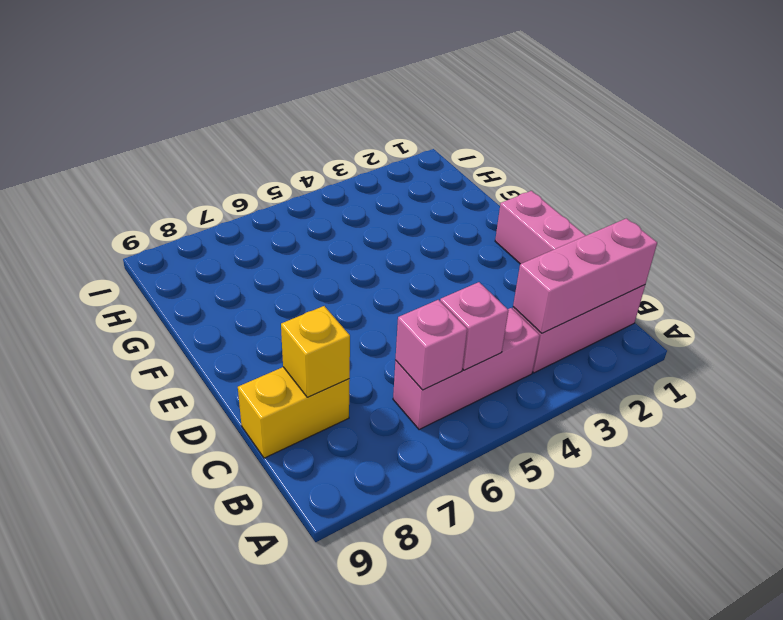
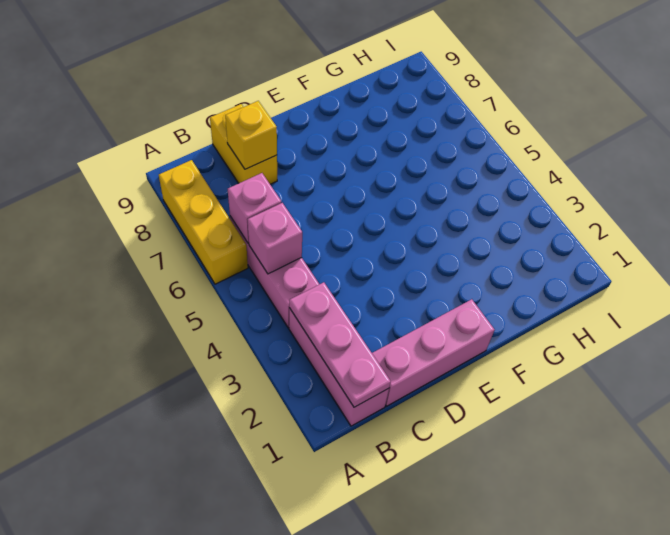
none -> yellow 1x3 brick [159,160,248,284]
pink 1x3 brick [513,218,657,333] -> pink 1x3 plate [289,282,391,407]

